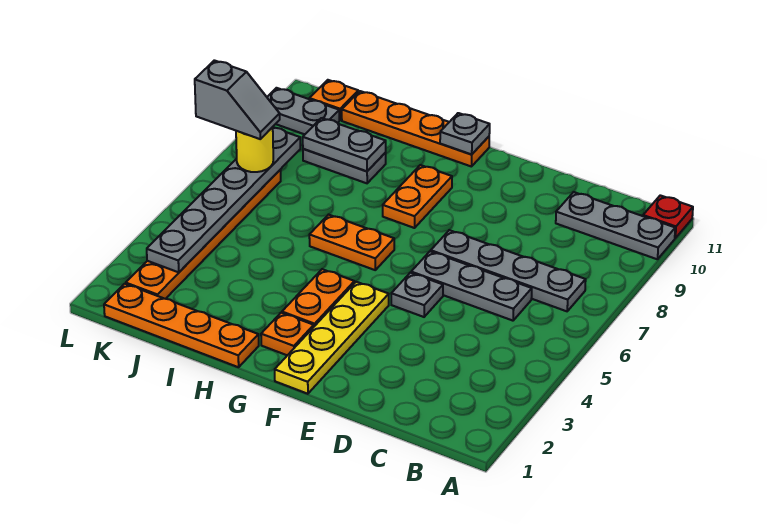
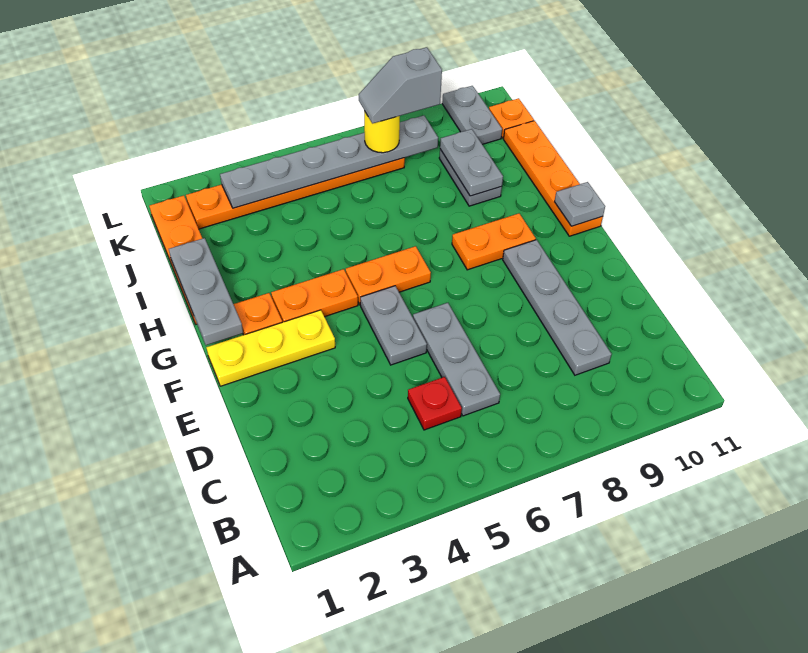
grey 1x3 plate [556,192,675,259] -> grey 1x3 plate moved to [169,238,243,345]
red 1x1 plate [643,195,693,238] -> red 1x1 plate moved to [408,377,462,430]
grey 1x4 plate [431,230,586,311] -> grey 1x4 plate moved to [503,240,612,375]
grey 1x1 plate [391,273,443,317] -> grey 1x2 plate [360,286,427,365]
yellow 1x4 plate [275,282,389,394] -> yellow 1x3 plate [206,310,335,386]
orange 1x2 plate [309,215,394,270] -> orange 1x2 plate turned to [346,246,431,304]
grey 1x2 slope [195,60,280,139] -> grey 1x2 slope turned to [359,47,442,124]

